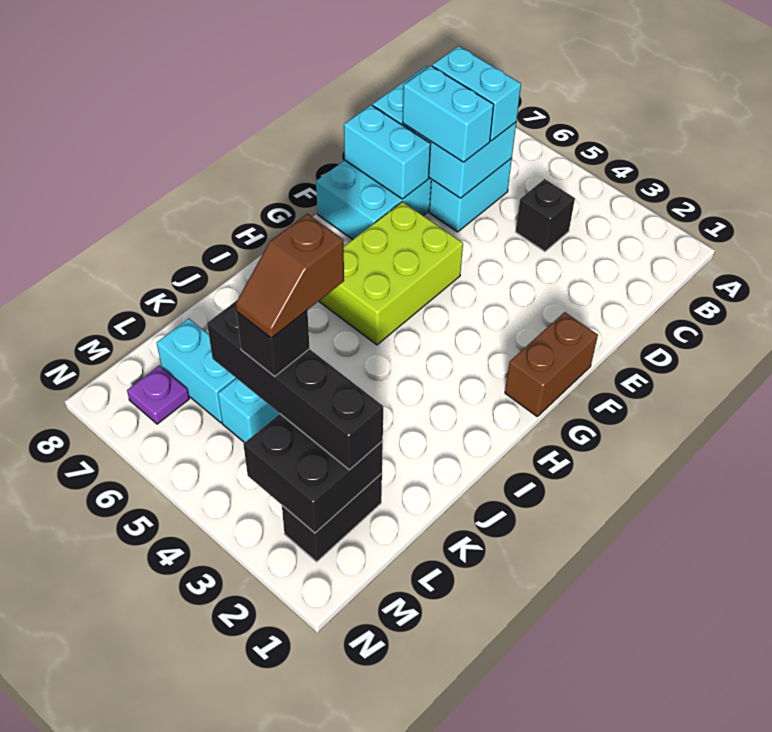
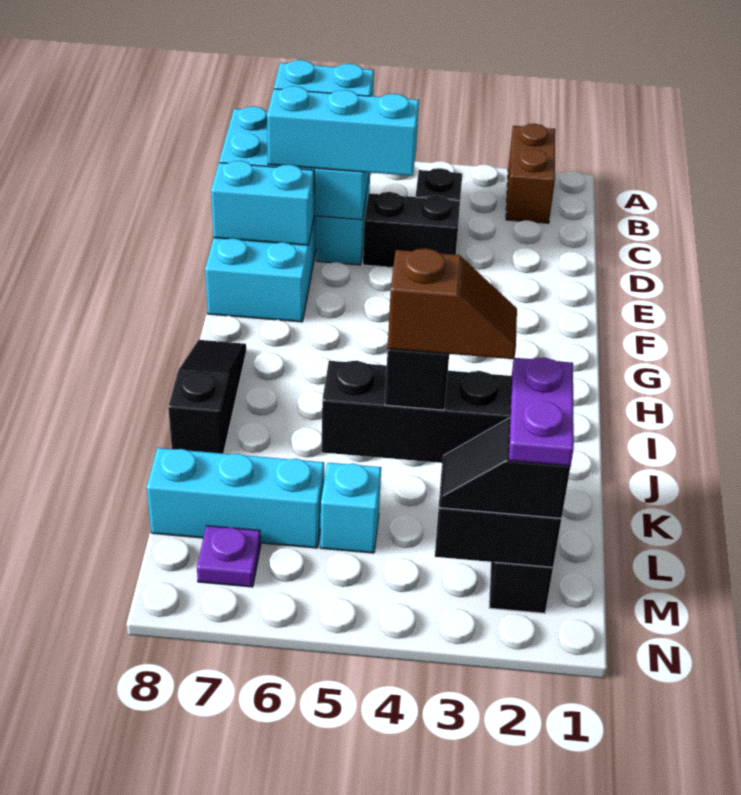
none -> black 1x2 brick [363,192,460,268]
cyan 1x2 brick [403,66,494,162] -> cyan 1x3 brick [267,86,419,176]
brown 1x2 brick [505,312,598,416] -> brown 1x2 brick moved to [506,124,555,223]
lime 2x3 brick [319,202,463,345] -> none
none -> black 1x3 slope [168,340,246,454]
brown 1x2 slope [236,214,344,338] -> brown 1x2 slope turned to [388,248,517,359]
none -> purple 1x2 plate [509,358,574,466]
cyan 1x2 brick [157,319,236,423] -> cyan 1x3 brick [147,448,324,548]
none -> black 1x2 slope [439,418,571,518]

